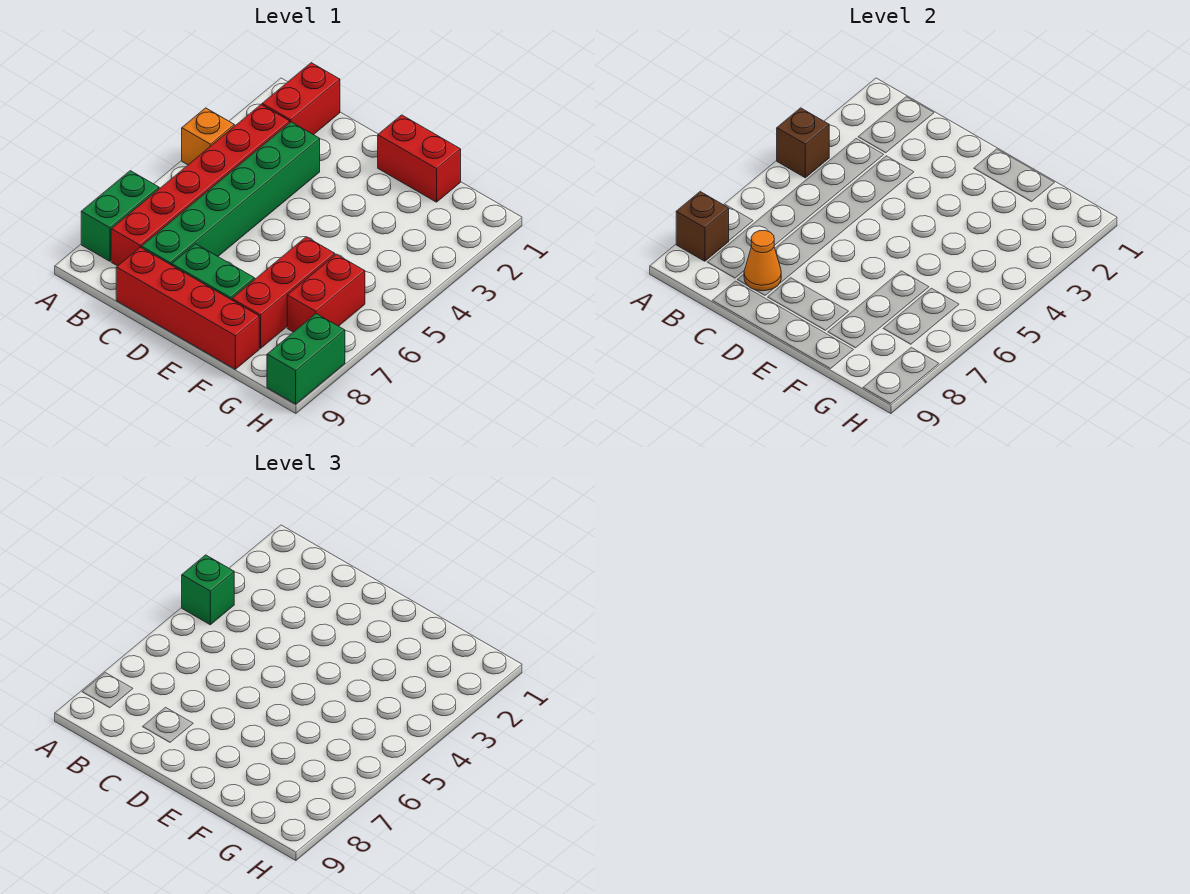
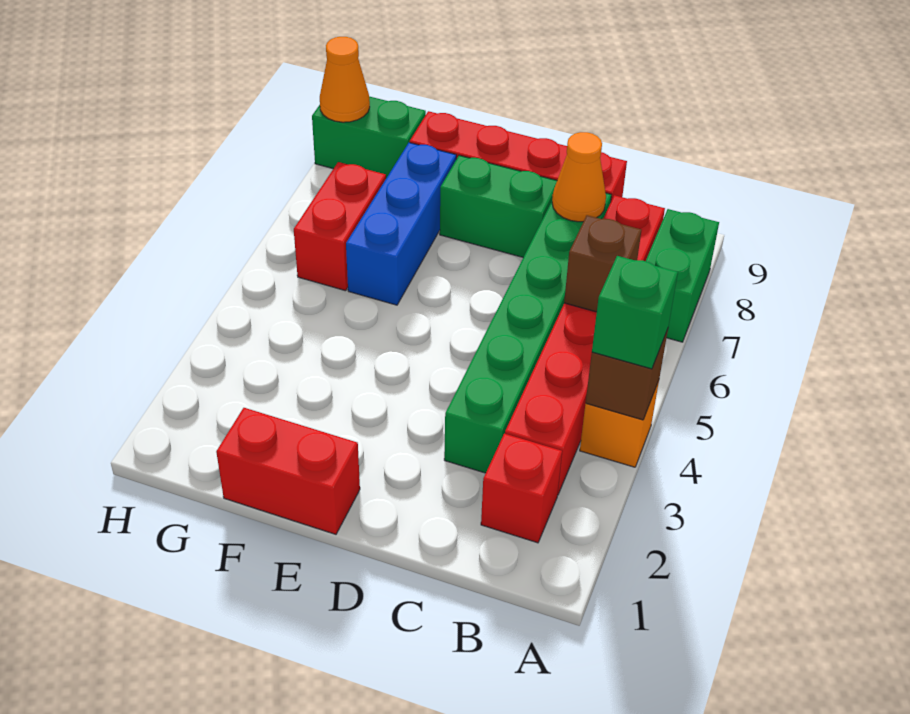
brown 1x1 brick [676,192,729,261] -> brown 1x1 brick moved to [564,215,641,312]
red 1x2 brick [262,63,340,135] -> red 1x1 brick [481,434,562,543]
red 1x3 brick [232,237,335,348] -> blue 1x3 brick [346,143,456,305]
green 1x2 brick [267,314,345,404] -> green 1x2 brick turned to [312,96,426,178]
none -> orange 1x1 cone [320,37,370,122]

